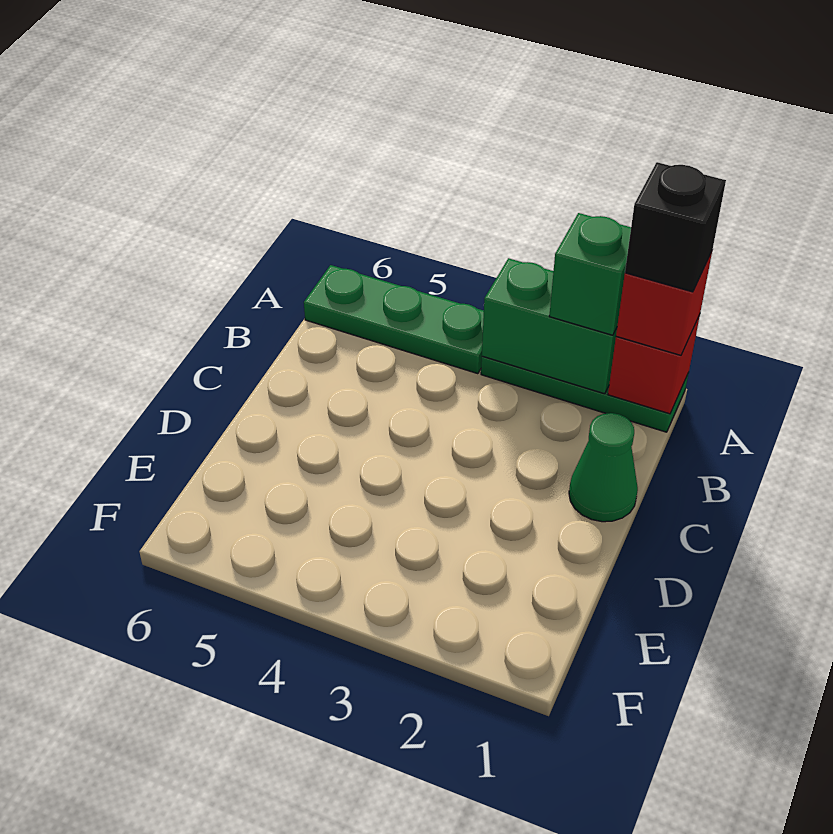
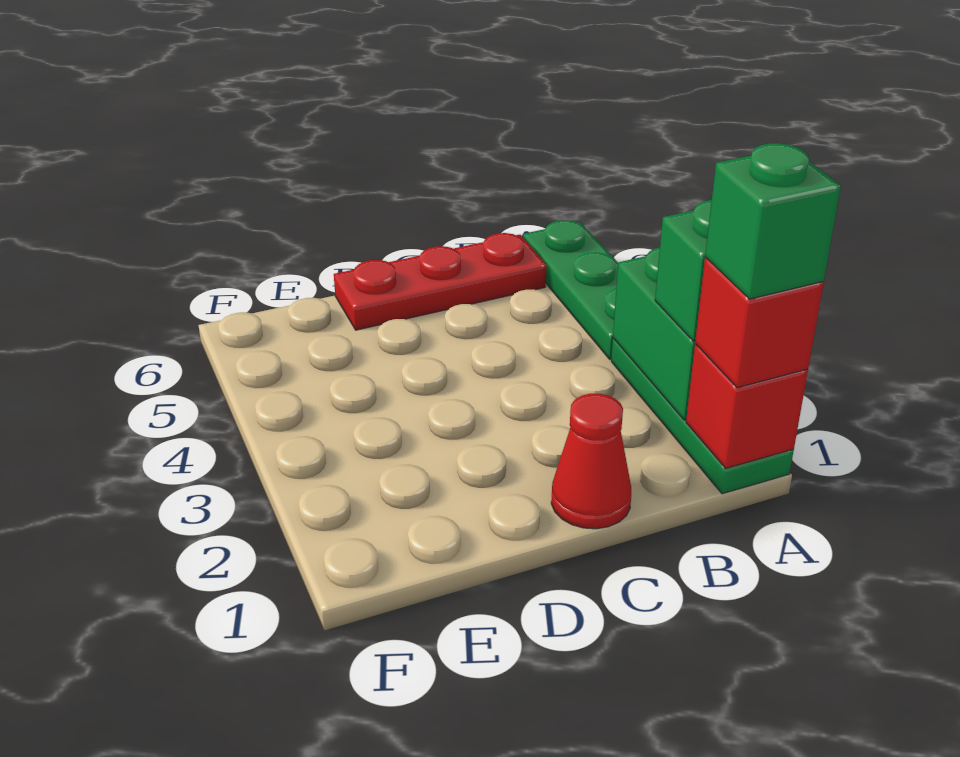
black 1x1 brick [625,162,726,292] -> green 1x1 brick [705,143,841,299]
none -> red 1x3 plate [334,233,546,330]
green 1x1 cone [569,413,638,522] -> red 1x1 cone [551,393,631,529]

